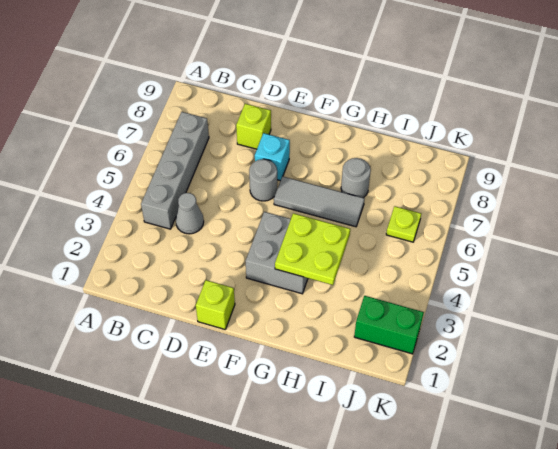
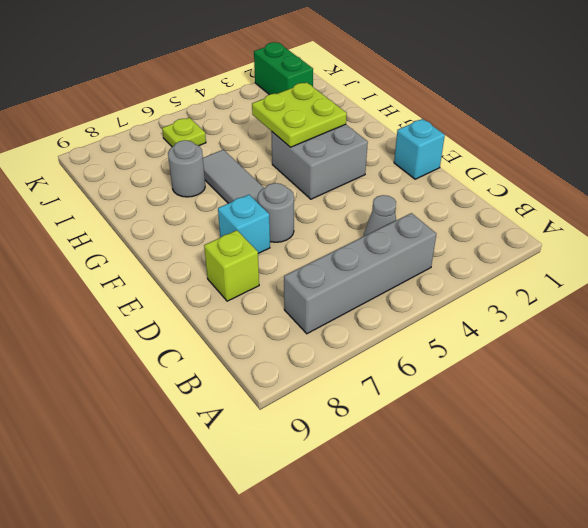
lime 1x1 brick [196,280,235,329] -> cyan 1x1 brick [394,119,445,179]

